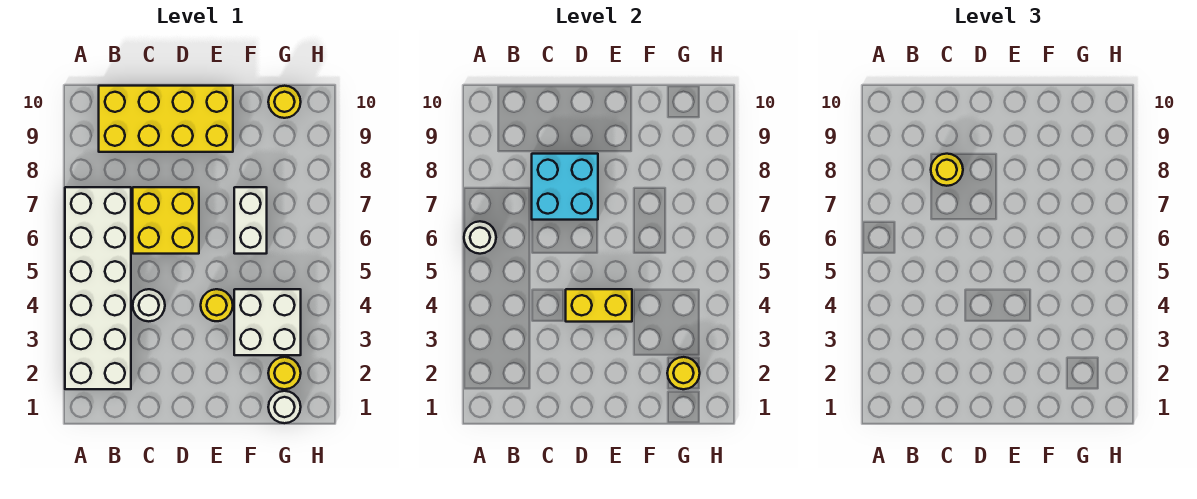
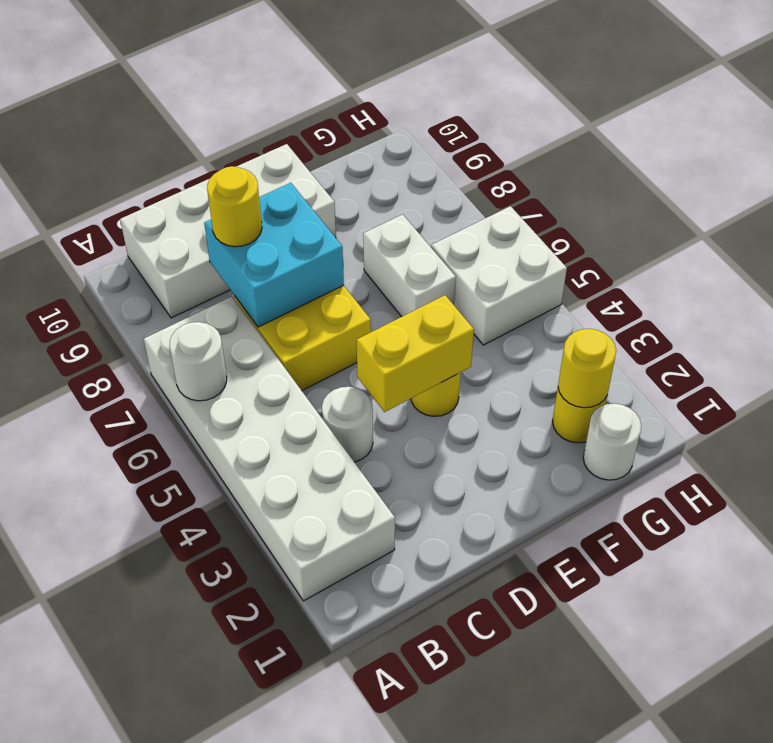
yellow 2x4 brick [99,86,233,152] -> white 2x4 brick [120,144,336,318]
white 2x2 brick [234,289,301,355] -> white 2x2 brick moved to [431,206,567,345]
yellow 1x1 round brick [268,86,301,118] -> none

